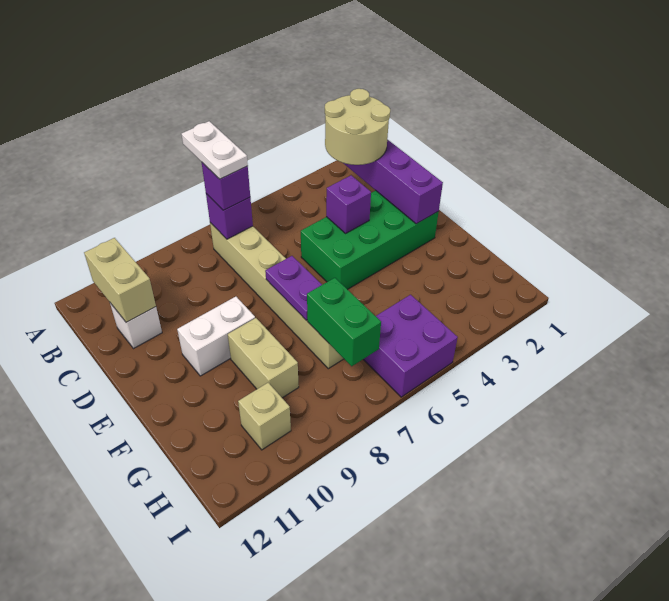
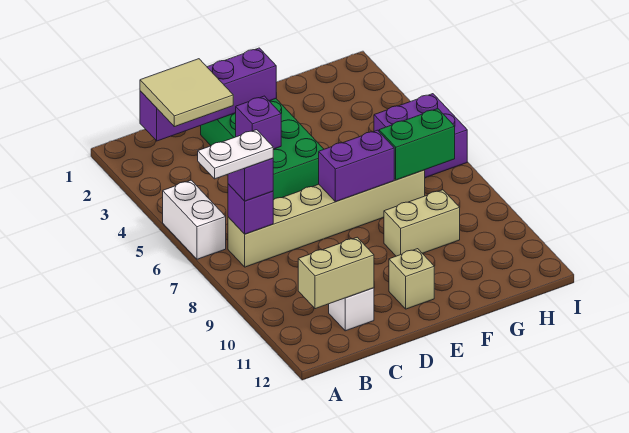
tan 2x2 round brick [325,89,390,165] -> tan 2x2 tile [140,59,233,127]
purple 1x2 plate [265,256,322,320] -> purple 1x2 brick [319,130,394,202]
white 1x2 brick [177,297,255,376] -> white 1x2 brick moved to [163,180,226,259]
tan 1x1 brick [238,383,291,450] -> tan 1x1 brick moved to [389,249,434,309]

